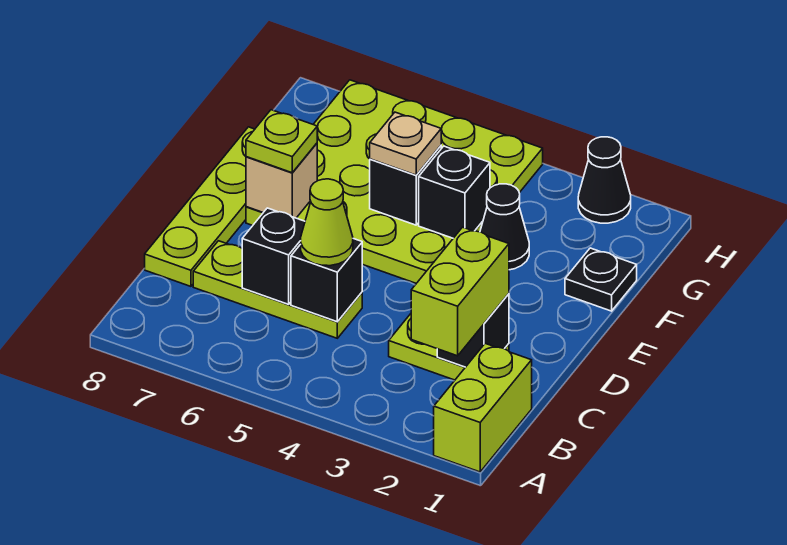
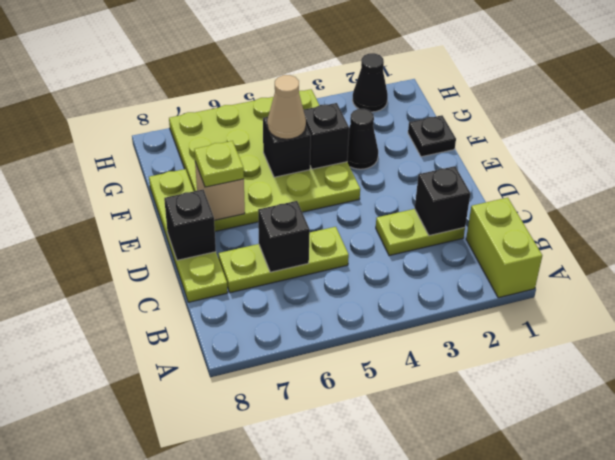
lime 1x2 brick [411,227,509,356] -> none
black 1x1 brick [291,239,362,322] -> black 1x1 brick moved to [164,190,216,260]
lime 1x1 cone [301,179,353,266] -> none
tan 1x1 plate [370,112,441,175] -> tan 1x1 cone [267,75,306,139]

